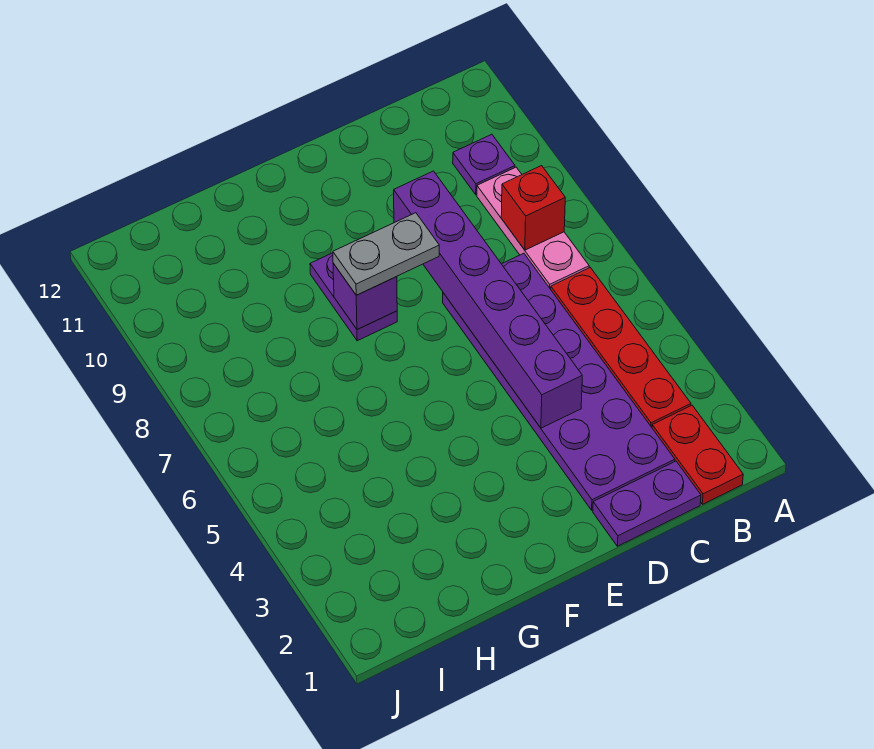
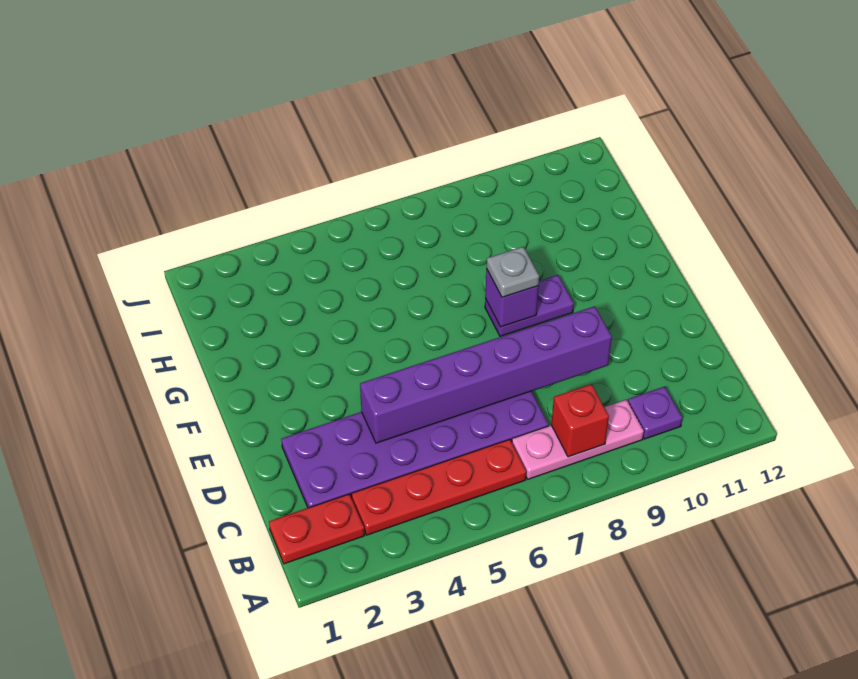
purple 1x2 plate [593,461,701,546] -> none
grey 1x2 plate [333,213,439,295] -> grey 1x1 plate [487,247,539,297]

